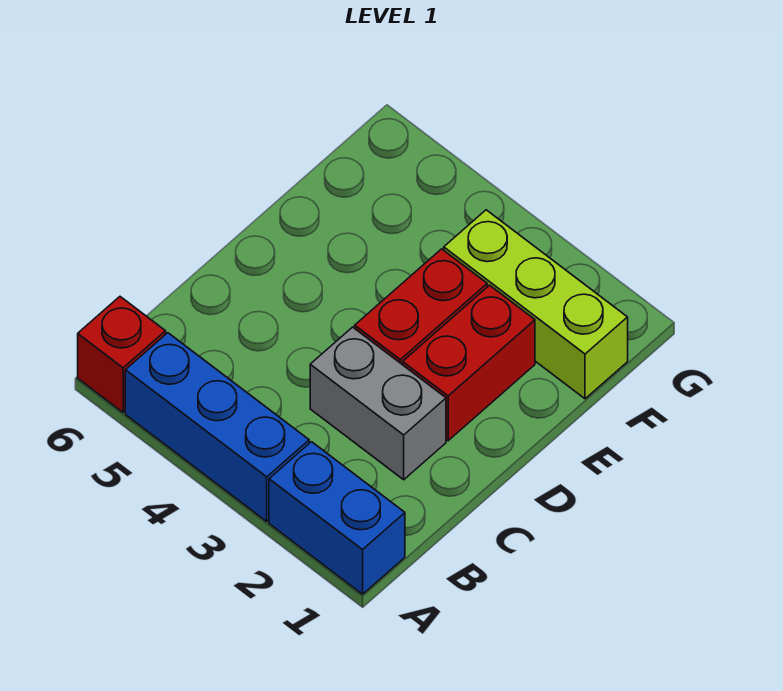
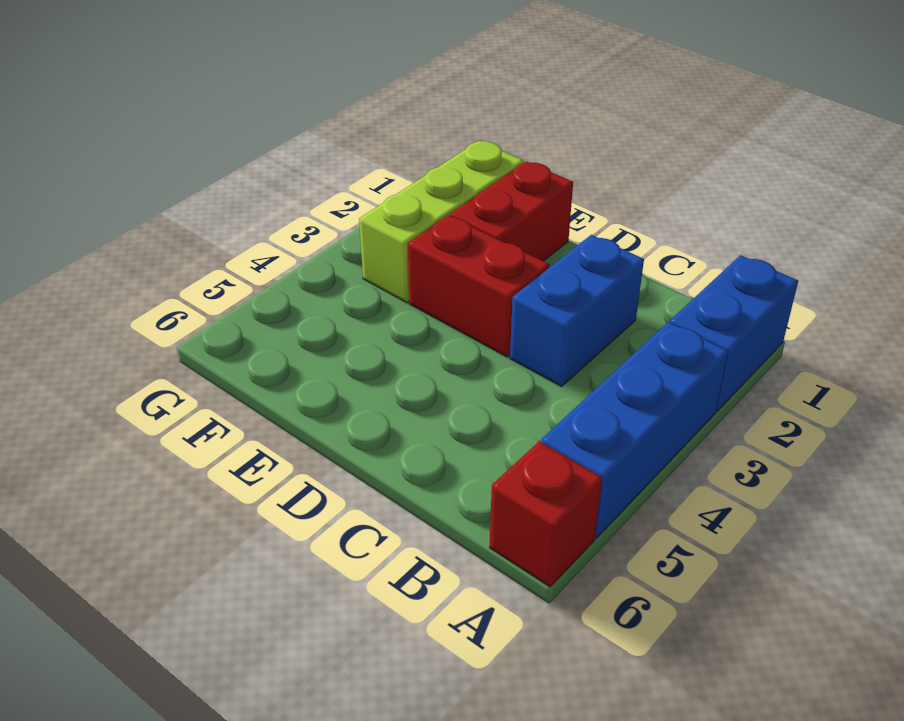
grey 1x2 brick [310,327,446,480] -> blue 1x2 brick [510,235,644,386]
red 1x2 brick [403,285,535,441] -> red 1x2 brick turned to [450,161,573,261]

